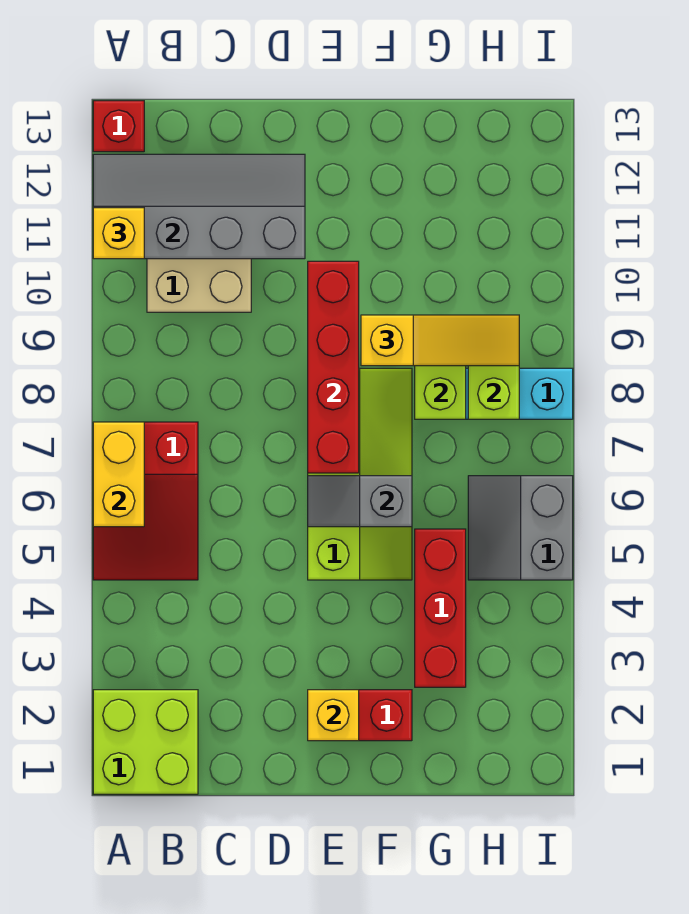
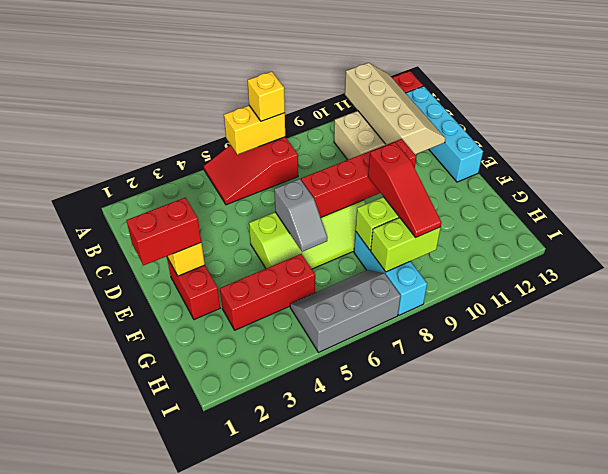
lime 2x2 brick [93,690,198,794] -> none
grey 2x4 slope [93,154,305,259] -> tan 2x4 slope [345,63,446,154]
yellow 1x1 brick [93,208,144,259] -> yellow 1x1 brick moved to [247,71,285,121]
none -> cyan 1x4 brick [406,86,483,182]
none -> red 1x2 brick [126,197,201,265]
grey 1x2 slope [308,476,412,527] -> grey 1x2 slope turned to [274,179,328,252]
yellow 1x3 slope [361,315,519,366] -> red 1x3 slope [368,142,442,238]
grey 2x2 slope [468,476,573,580] -> grey 2x3 slope [290,270,401,352]

